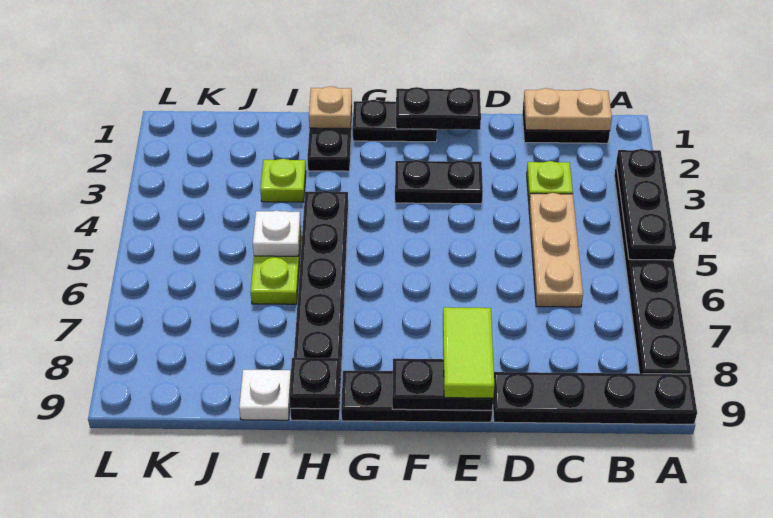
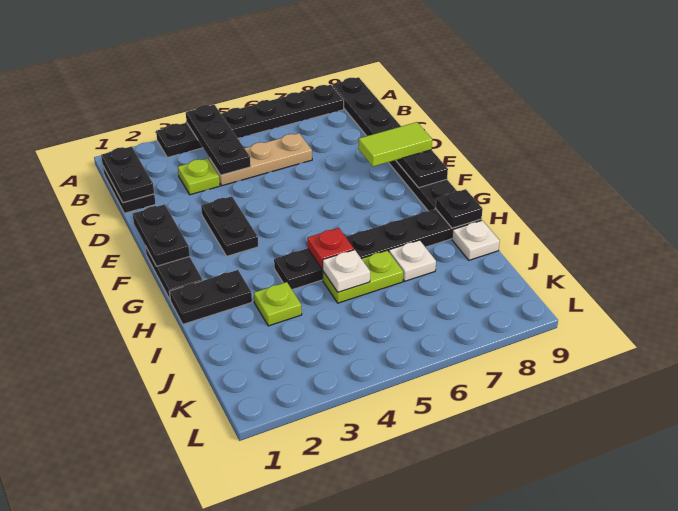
black 1x3 plate [616,149,676,260] -> black 1x3 plate turned to [186,105,251,175]
tan 1x2 plate [524,88,612,131] -> black 1x2 plate [101,146,154,203]
tan 1x1 plate [309,86,352,128] -> none
none -> red 1x1 plate [307,228,354,269]
none -> white 1x1 plate [389,240,436,281]

